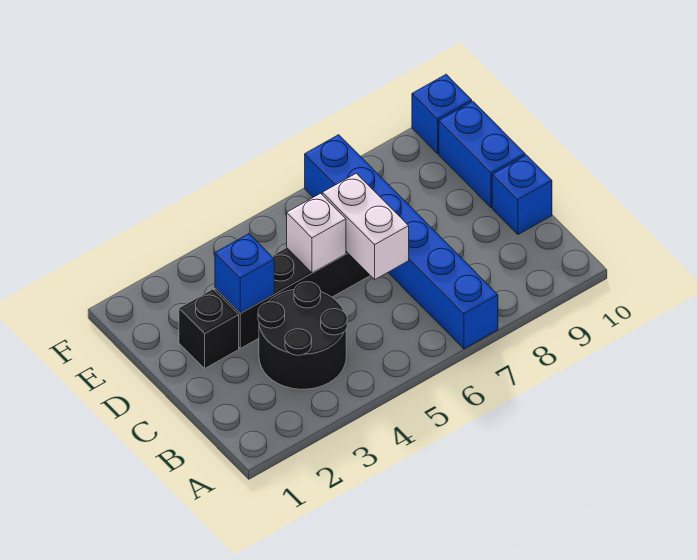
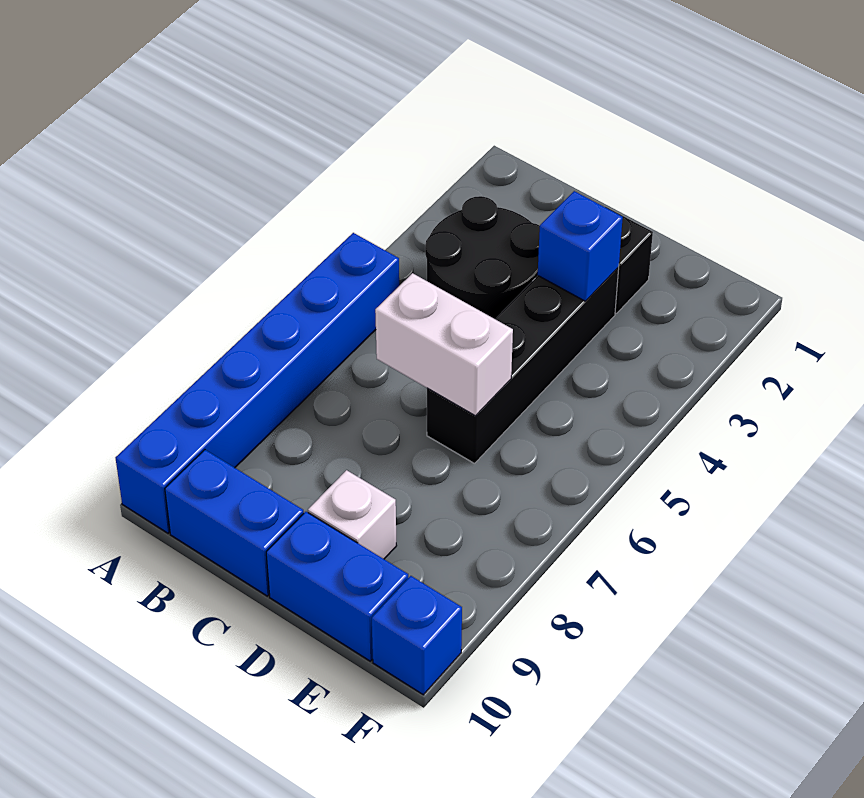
blue 1x6 brick [305,135,498,349] -> blue 1x6 brick turned to [116,233,399,533]
blue 1x1 brick [492,155,552,234] -> blue 1x2 brick [165,450,304,596]
white 1x1 brick [287,193,346,273] -> white 1x1 brick moved to [308,470,397,559]

